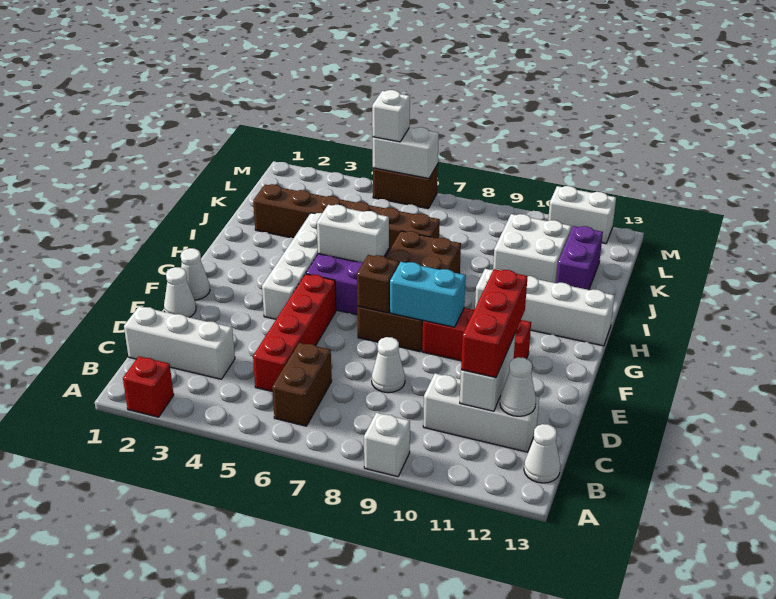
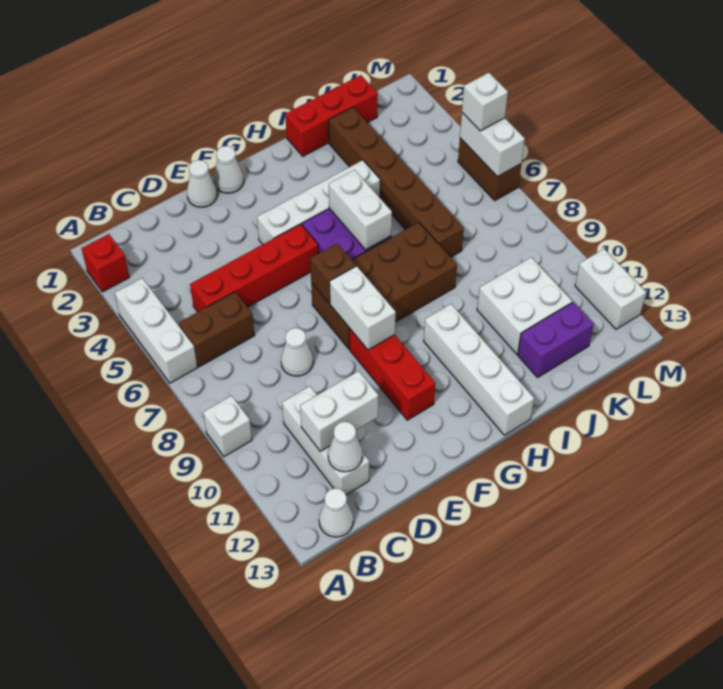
white 1x3 brick [124,306,235,379] -> white 1x3 brick moved to [115,278,198,383]
red 1x3 brick [461,269,528,378] -> red 1x3 brick moved to [285,75,378,156]
cyan 1x2 brick [390,262,466,327] -> white 1x2 brick [329,266,396,350]

